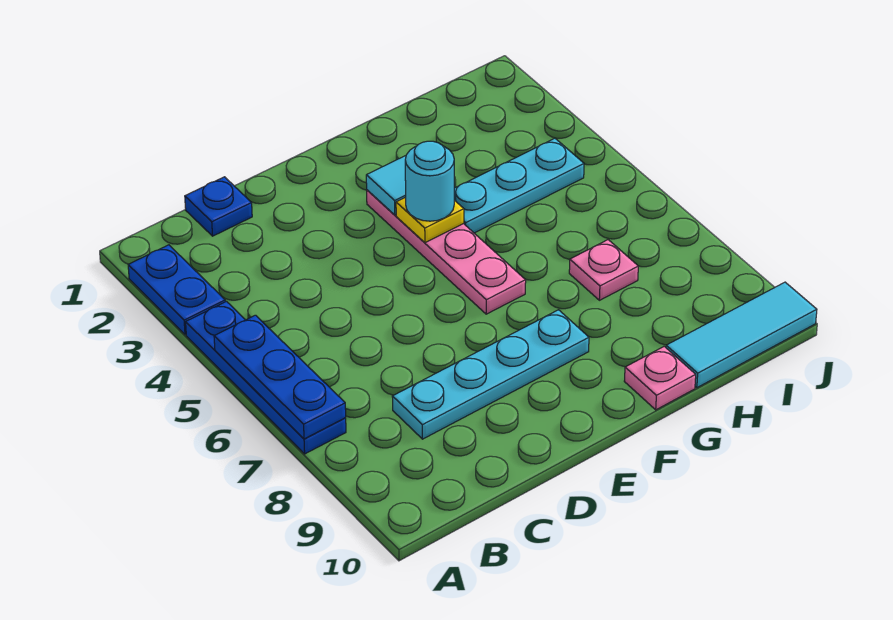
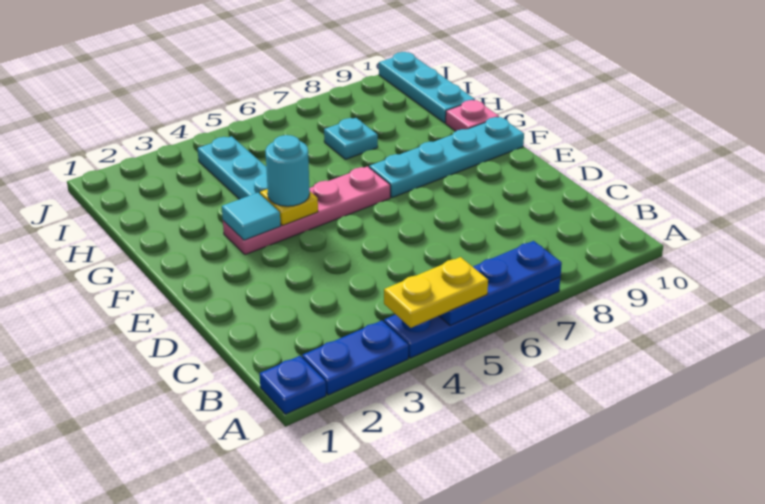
none -> yellow 1x2 plate [384,257,488,328]
blue 1x1 plate [185,177,252,236] -> blue 1x1 plate moved to [260,356,326,414]
cyan 1x4 plate [392,310,589,439] -> cyan 1x4 plate turned to [369,117,524,198]
pink 1x1 plate [569,240,638,300] -> cyan 1x1 plate [324,118,378,159]
cyan 1x3 tile [666,282,817,388] -> cyan 1x3 plate [379,52,475,123]

